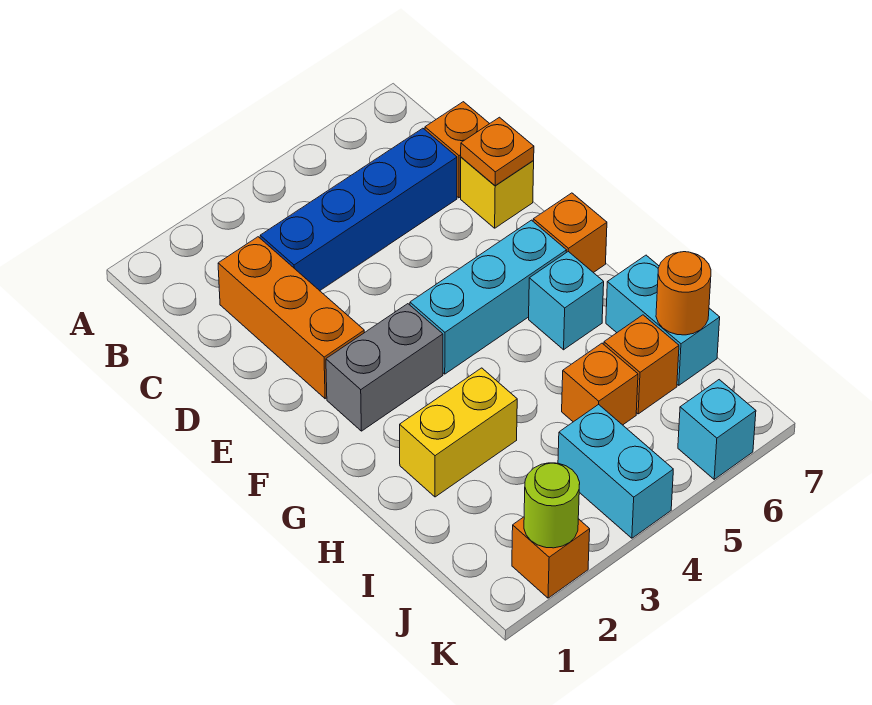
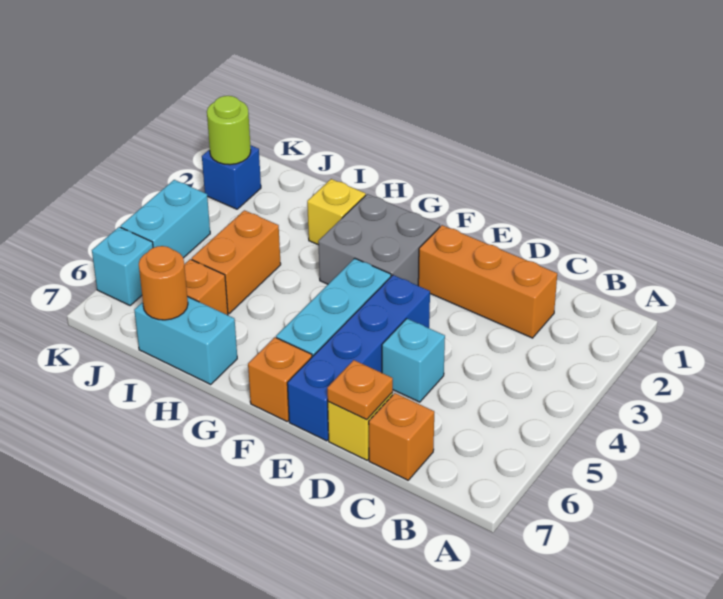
blue 1x4 brick [260,128,457,291] -> blue 1x4 brick moved to [287,275,430,441]
grey 1x2 brick [326,304,443,431] -> grey 2x2 brick [318,194,440,286]
cyan 1x1 brick [529,252,604,350] -> cyan 1x1 brick moved to [382,319,445,402]
yellow 1x2 brick [400,368,517,497] -> yellow 1x1 brick [307,179,366,245]
orange 1x1 brick [562,343,638,425] -> orange 1x2 brick [192,210,281,313]
cyan 1x2 brick [558,404,673,538] -> cyan 1x2 brick turned to [121,180,210,258]
orange 1x1 brick [512,517,590,598] -> blue 1x1 brick [202,145,261,209]

